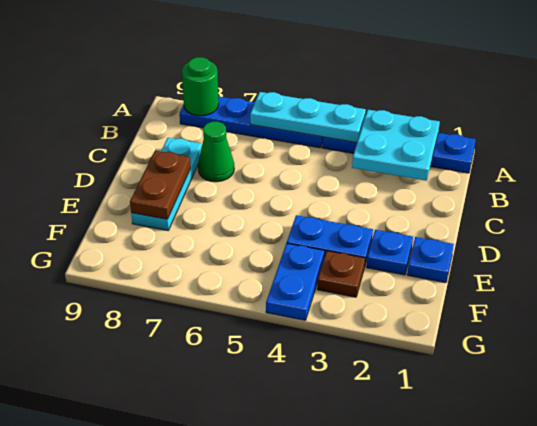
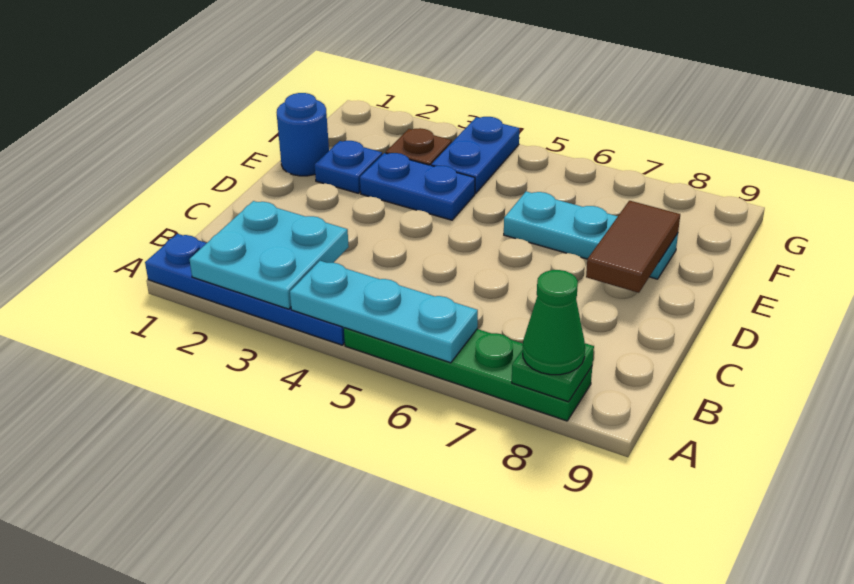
blue 1x4 plate [180,96,323,148] -> green 1x4 plate [344,328,592,421]
green 1x1 round brick [182,57,219,116] -> green 1x1 plate [512,343,594,402]
green 1x1 cone [198,122,234,182] -> green 1x1 cone moved to [523,270,585,375]
cyan 1x3 plate [131,138,202,230] -> cyan 1x3 plate turned to [504,191,678,279]
brown 1x2 plate [130,151,191,219] -> brown 1x2 tile [586,201,680,293]
blue 1x1 plate [407,237,454,283] -> blue 1x1 round brick [277,93,329,176]

